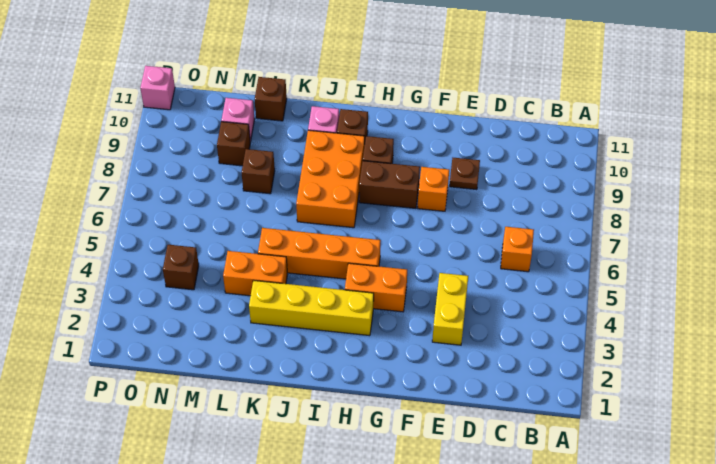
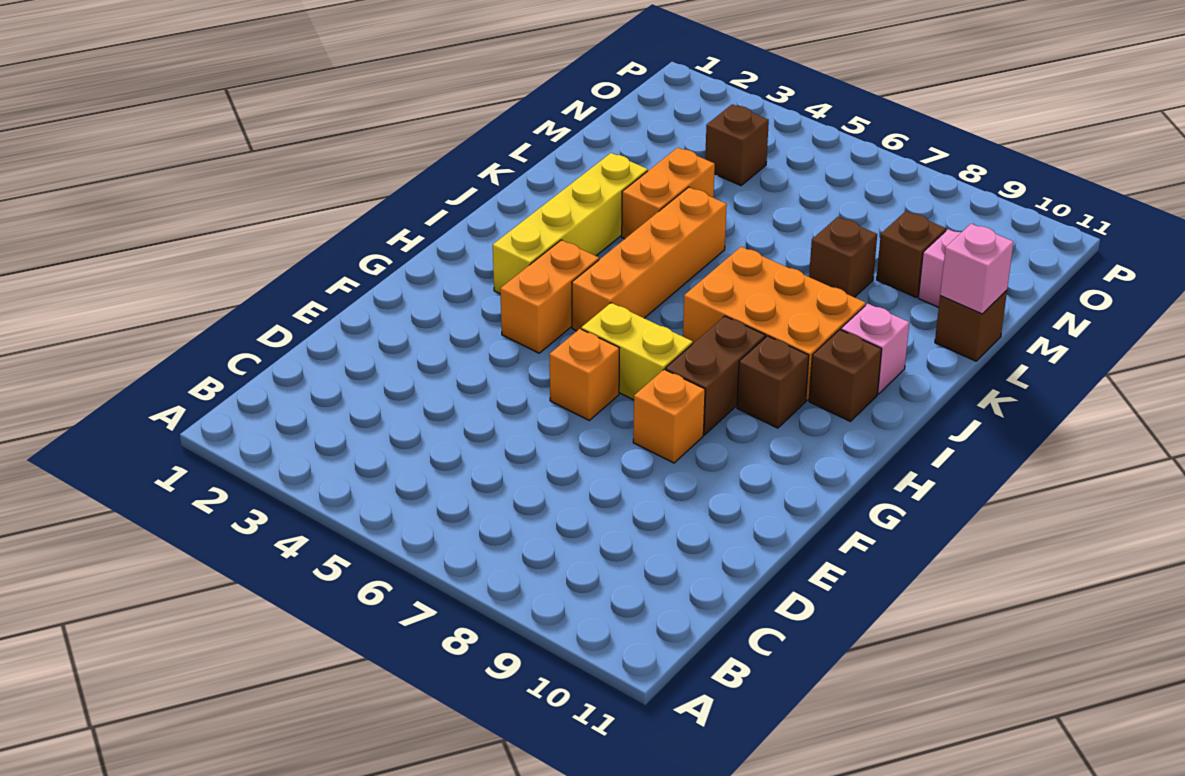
orange 1x1 brick [501,227,534,272] -> orange 1x1 brick moved to [549,329,620,420]
yellow 1x2 brick [432,273,468,345] -> yellow 1x2 brick moved to [581,303,693,400]
brown 1x1 plate [449,158,480,190] -> none
pink 1x1 brick [140,66,175,110] -> pink 1x1 brick moved to [940,224,1014,314]

